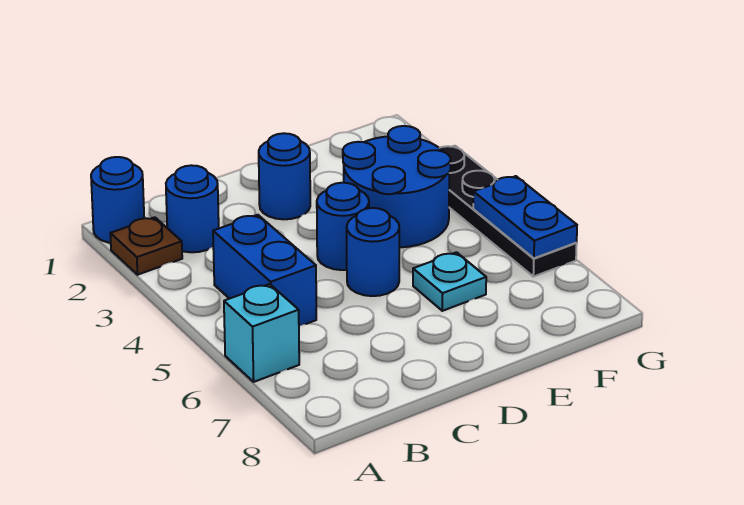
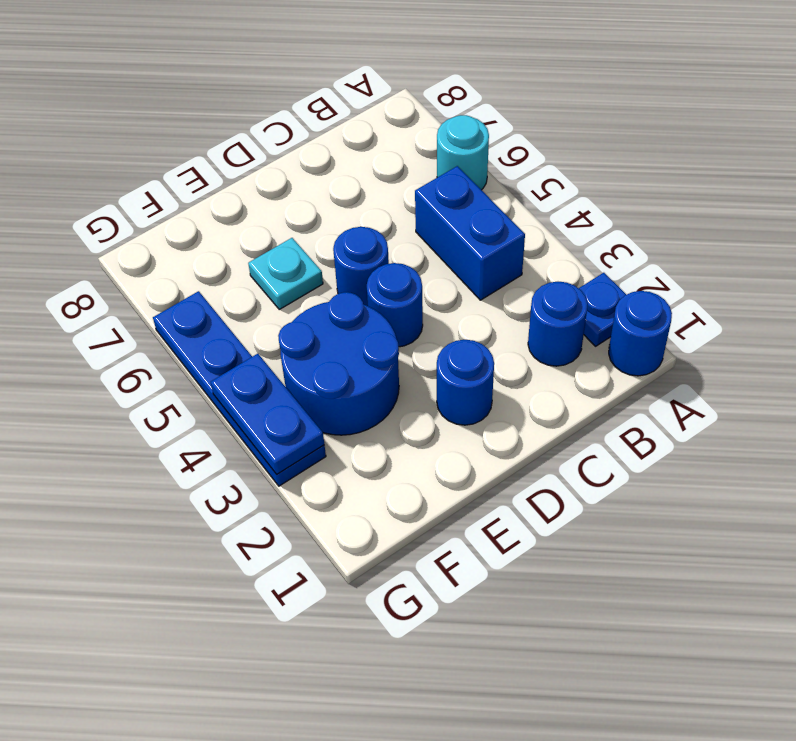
brown 1x1 plate [110,217,182,275] -> blue 1x1 plate [579,273,626,346]
cyan 1x1 brick [224,284,299,382] -> cyan 1x1 round brick [437,115,489,190]
black 1x4 plate [440,146,577,277] -> blue 1x4 plate [153,291,326,486]
blue 1x2 plate [473,176,577,258] -> blue 1x2 plate moved to [211,354,324,474]

